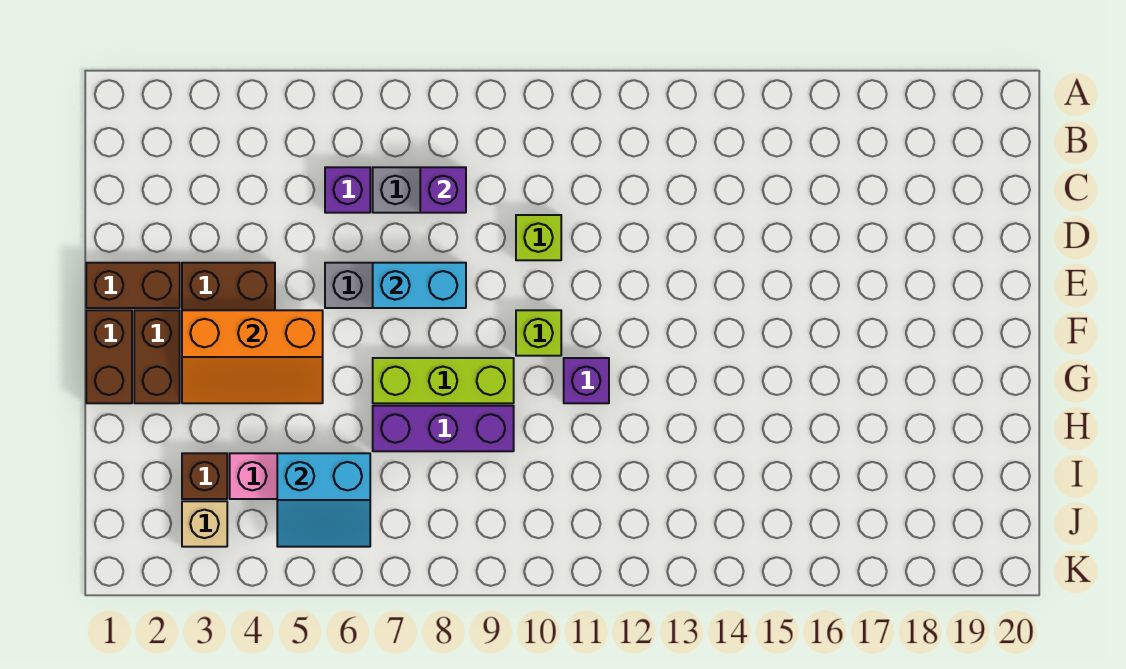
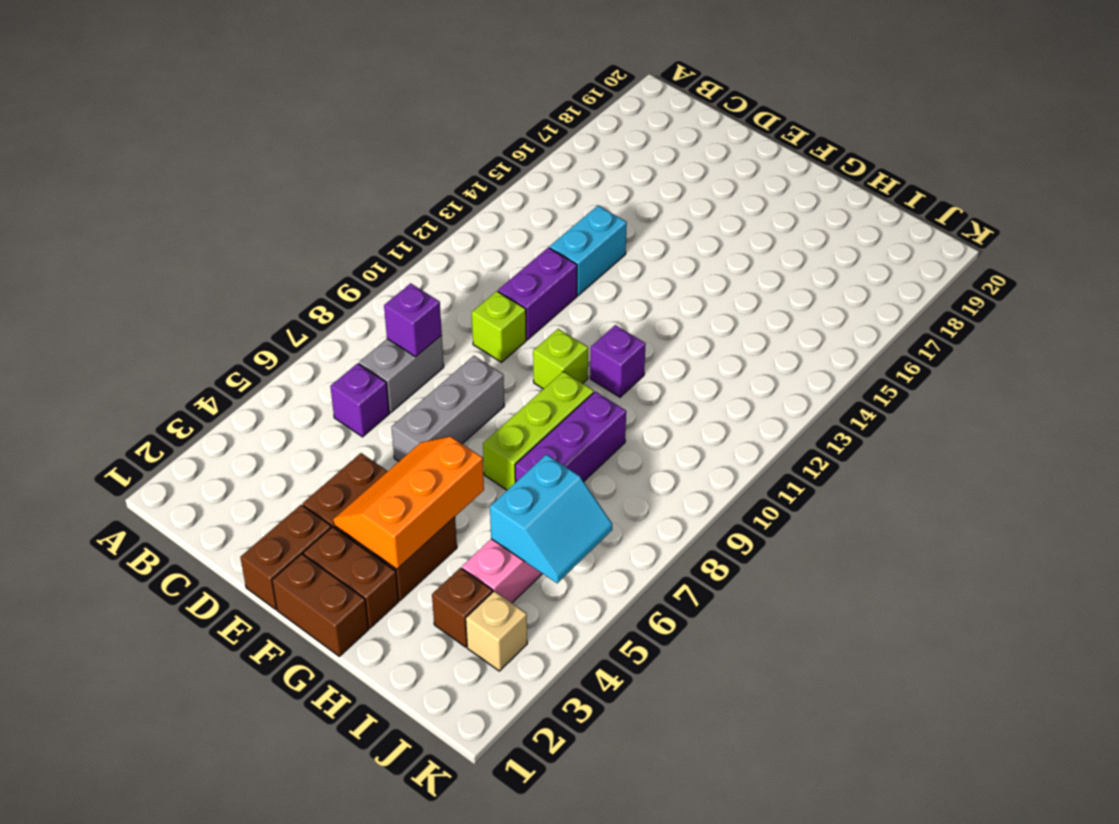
none -> purple 1x2 brick [498,247,577,340]
cyan 1x2 brick [373,263,466,308] -> cyan 1x2 brick moved to [550,206,627,296]
orange 2x3 slope [182,310,323,403] -> orange 2x3 slope turned to [333,436,484,569]

